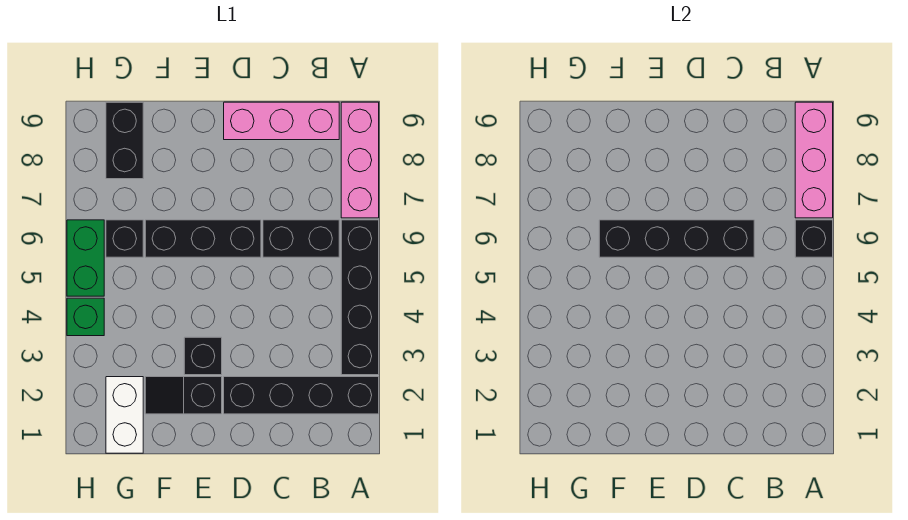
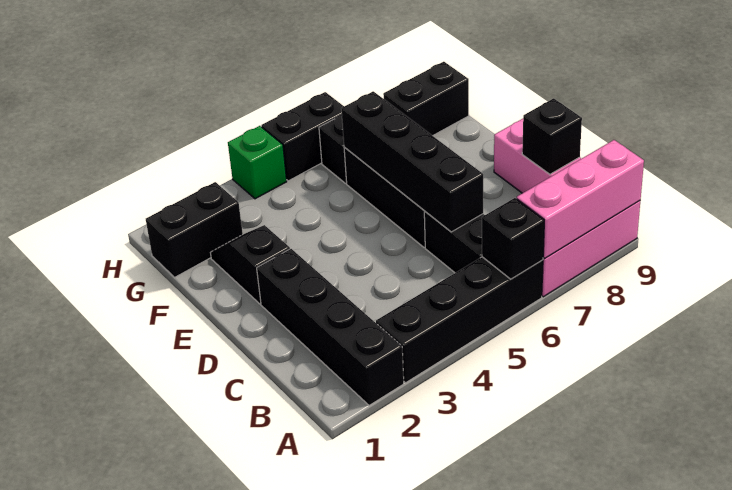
black 1x1 brick [184,337,222,375] -> black 1x1 brick moved to [522,98,582,174]
white 1x2 brick [106,377,143,453] -> black 1x2 brick [146,182,243,277]
green 1x2 brick [67,220,104,296] -> black 1x2 brick [261,92,344,181]

